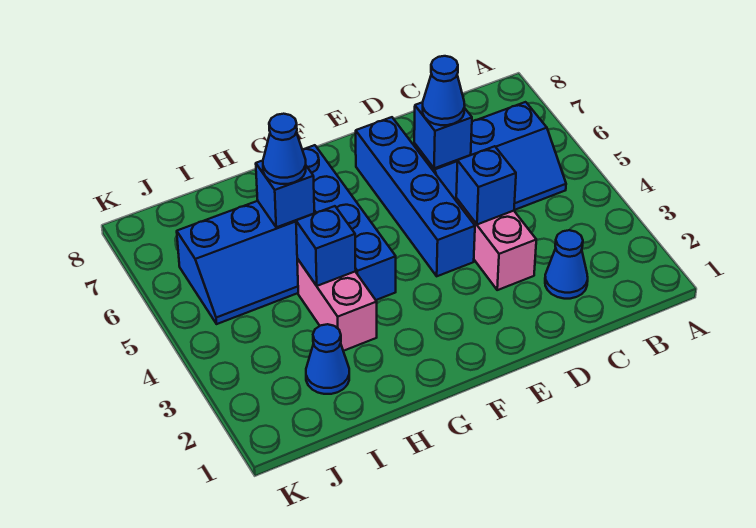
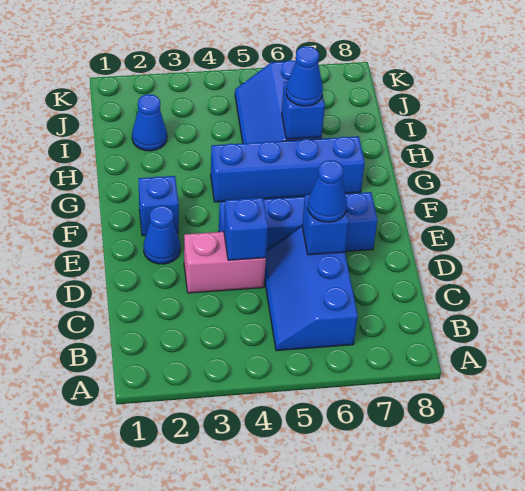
blue 1x1 cone [545,230,588,299] -> blue 1x1 cone moved to [143,206,180,264]
pink 1x2 brick [297,259,377,351] -> none
blue 1x1 brick [296,206,356,286] -> blue 1x1 brick moved to [139,176,179,236]

